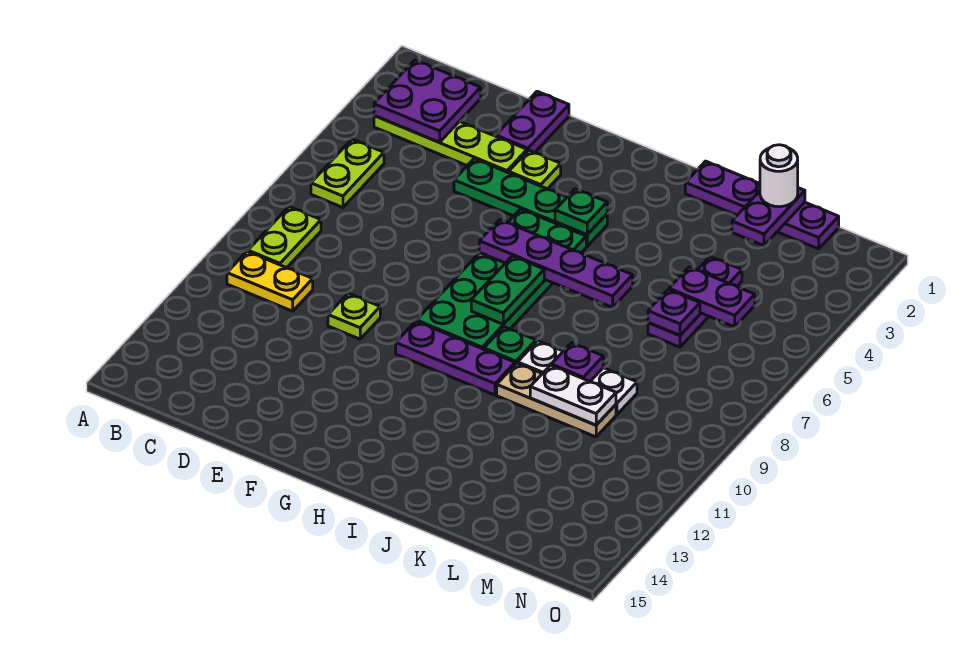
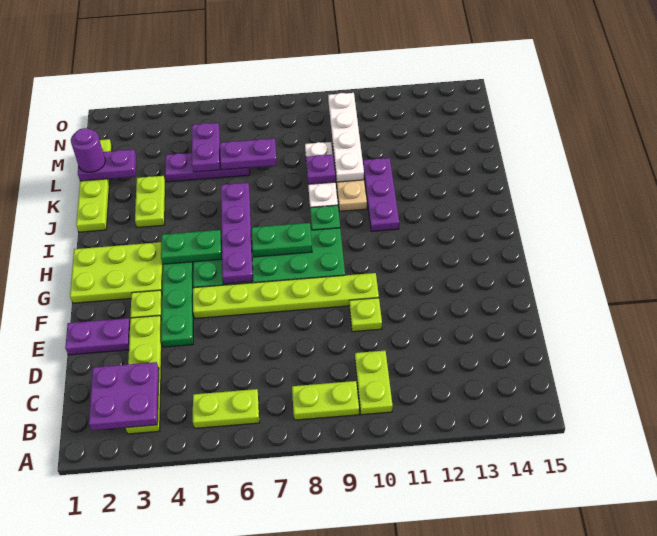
yellow 1x2 plate [227,252,313,311] -> lime 1x2 plate [355,351,393,415]
none -> lime 1x6 plate [193,273,379,318]
none -> lime 2x3 plate [70,242,163,303]
purple 1x3 plate [396,321,515,395] -> purple 1x3 plate moved to [363,158,399,231]
green 1x1 plate [555,189,607,235] -> green 1x2 plate [161,230,222,264]
purple 1x4 plate [685,161,839,249] -> lime 1x4 plate [76,139,112,232]
none -> lime 1x2 plate [135,176,165,228]
white 1x2 plate [530,365,616,425] -> white 1x4 plate [328,93,364,182]
white 1x1 round brick [760,145,798,207] -> purple 1x1 round brick [71,128,105,172]
purple 1x1 plate [648,290,700,335] -> purple 1x2 plate [220,138,277,170]

